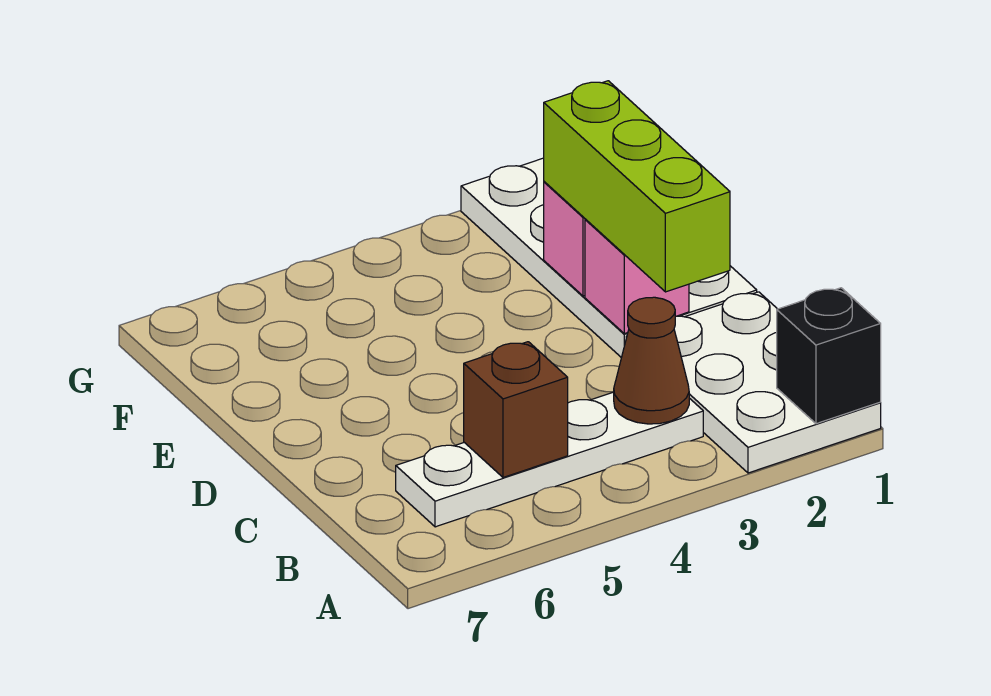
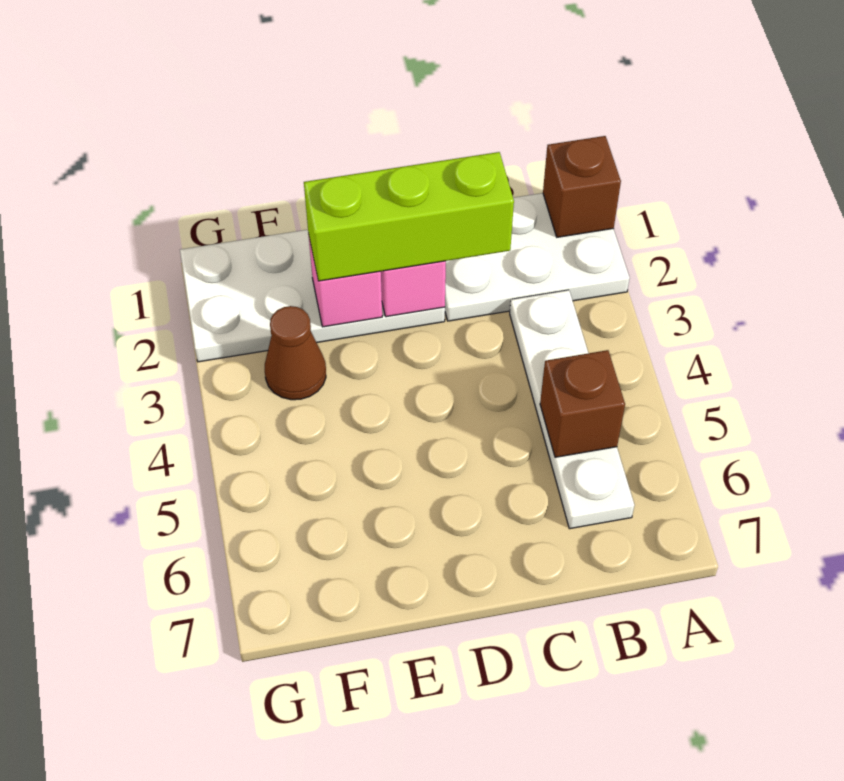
black 1x1 brick [777,288,881,424] -> brown 1x1 brick [543,136,621,237]
brown 1x1 cone [614,297,689,424] -> brown 1x1 cone moved to [265,306,326,400]

